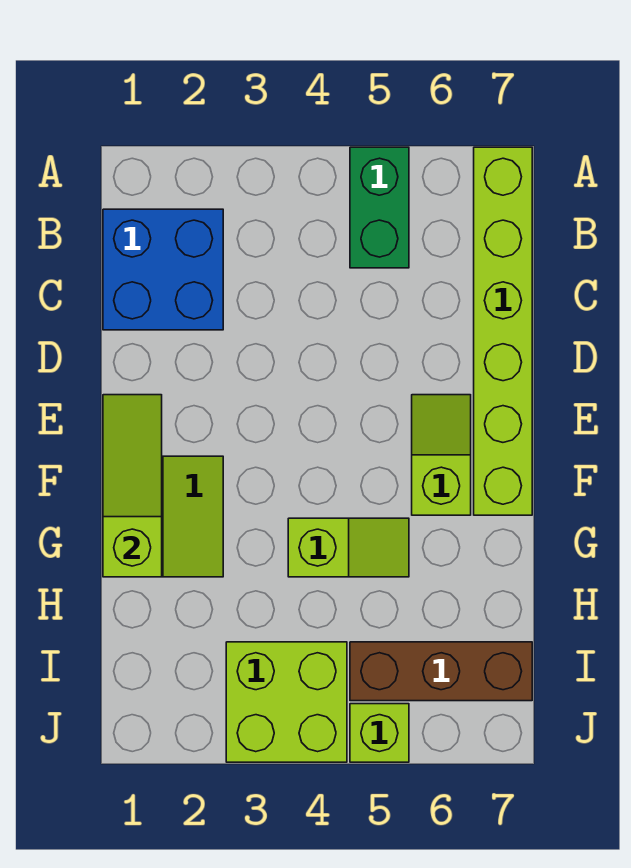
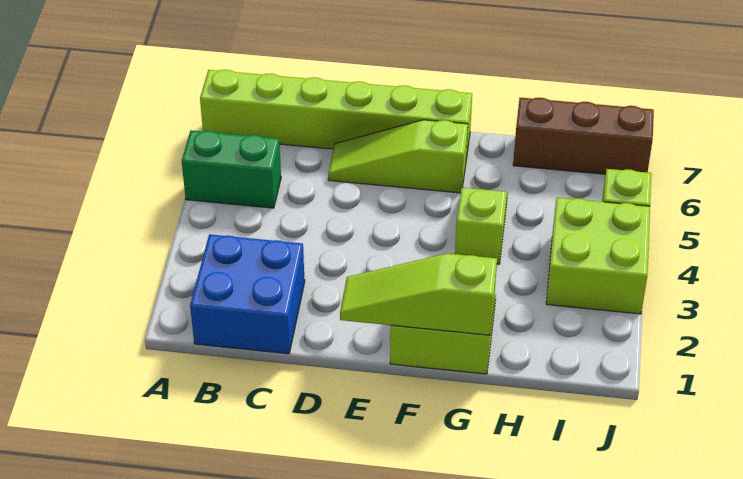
lime 1x2 slope [412,395,471,515] -> lime 1x3 slope [328,120,468,193]
brown 1x3 brick [350,642,532,701] -> brown 1x3 brick turned to [513,98,654,174]

